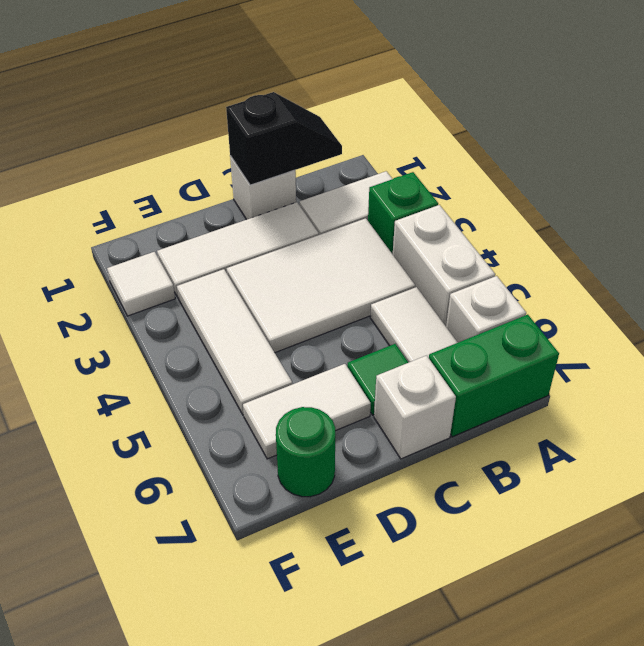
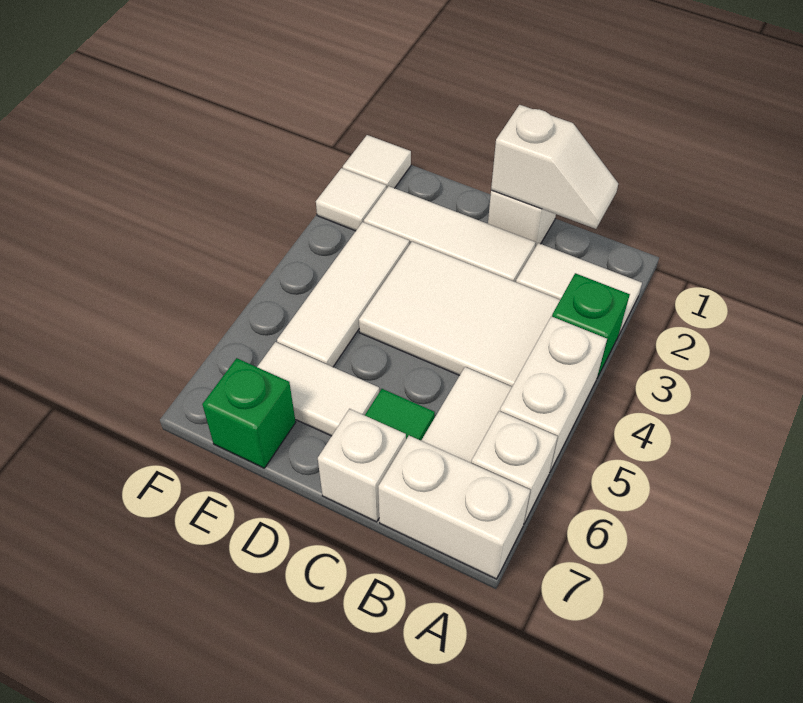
green 1x2 brick [429,315,559,437] -> white 1x2 brick [378,436,530,579]
black 1x2 slope [226,92,342,185] -> white 1x2 slope [491,105,618,229]
green 1x1 round brick [276,407,335,497] -> green 1x1 brick [202,358,296,468]
none -> white 1x1 tile [343,135,411,189]

